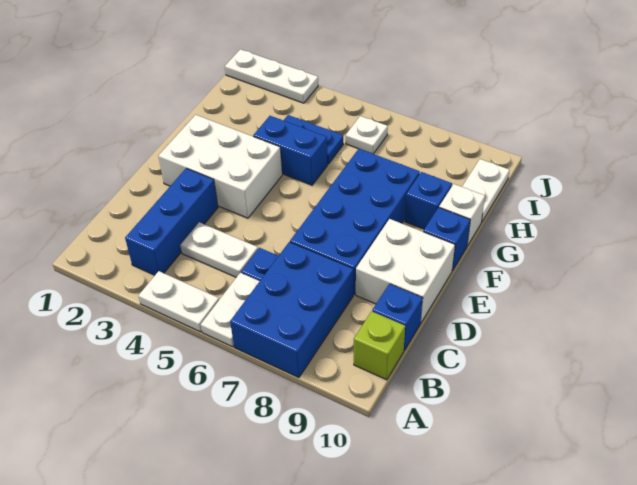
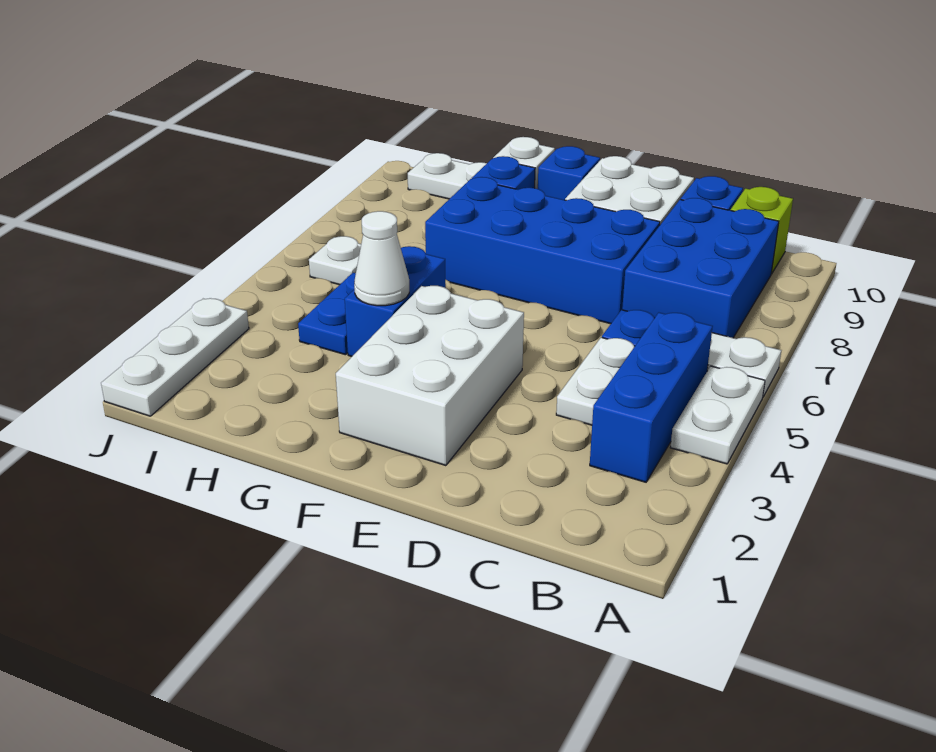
blue 2x3 brick [230,242,353,378] -> blue 2x3 brick turned to [622,198,779,338]
blue 1x3 brick [125,168,218,275] -> blue 1x3 brick turned to [590,313,713,482]
none -> white 1x1 cone [354,211,409,306]

